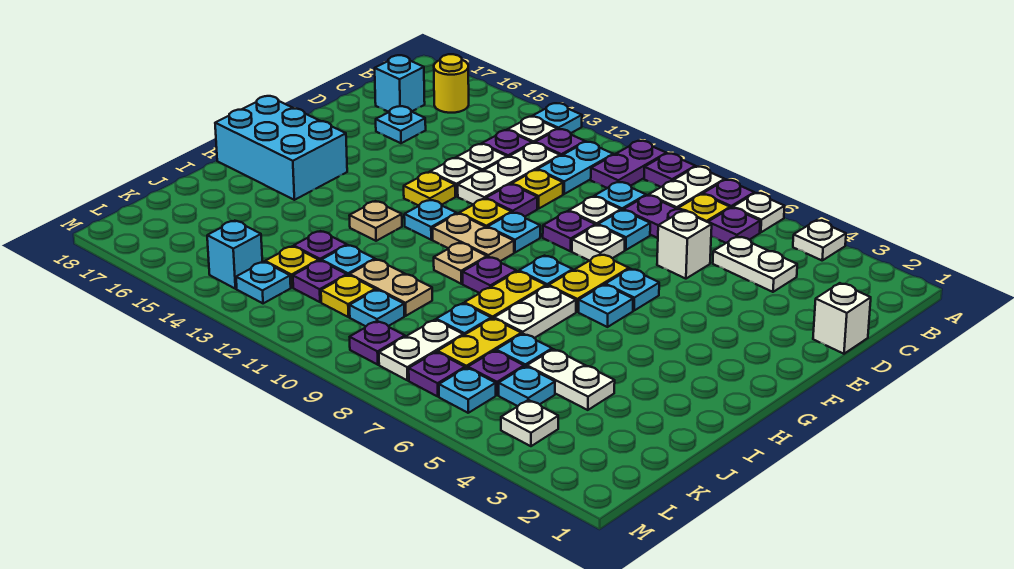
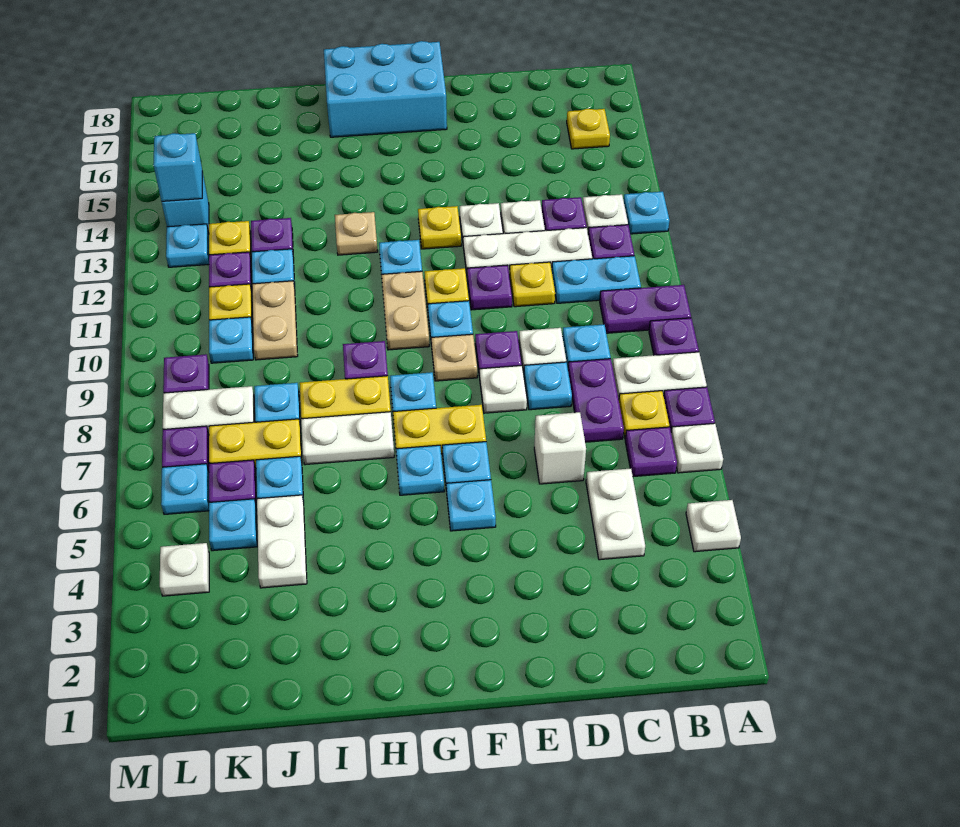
yellow 1x1 round brick [434,54,469,113] -> yellow 1x1 plate [567,109,610,149]
cyan 1x1 brick [375,55,425,112] -> cyan 1x1 brick moved to [153,133,202,201]
white 1x1 brick [813,283,871,354] -> none
cyan 1x1 plate [376,106,426,143] -> cyan 1x1 plate moved to [446,480,496,531]
cyan 2x3 brick [215,96,347,200] -> cyan 2x3 brick turned to [324,41,447,137]
tan 1x1 plate [434,243,487,284] -> tan 1x1 plate moved to [431,334,477,381]

